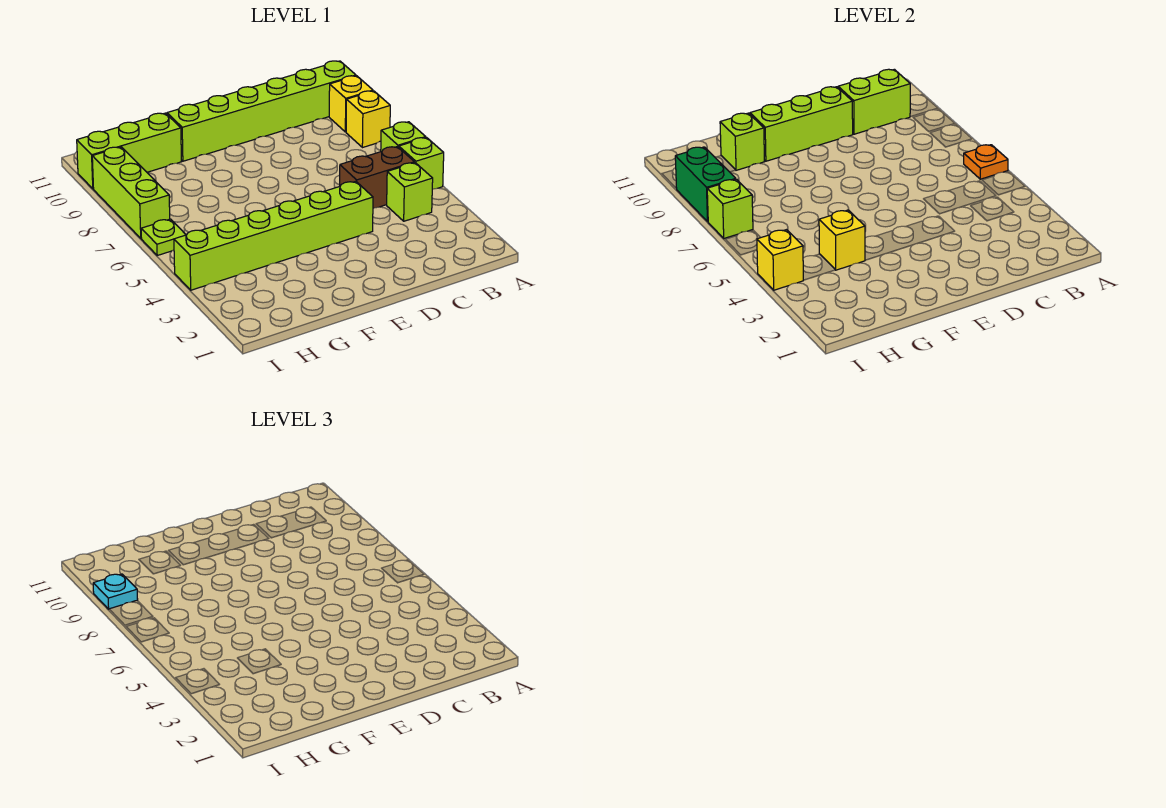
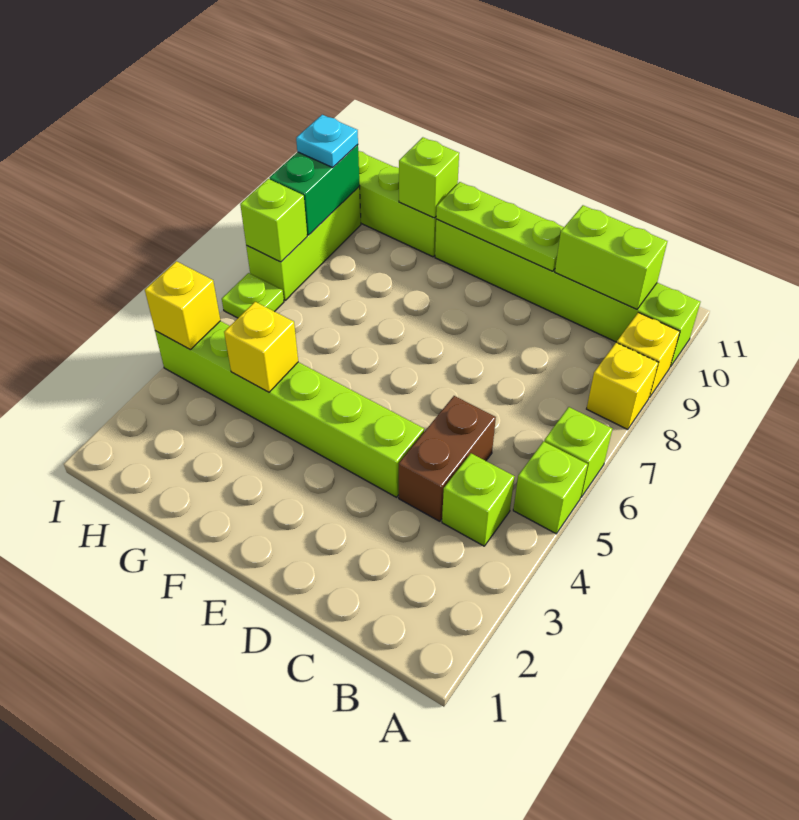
orange 1x1 plate [964,145,1008,179] -> none
brown 1x2 brick [340,147,414,208] -> brown 1x2 brick turned to [399,396,496,521]
lime 1x3 brick [750,87,853,161] -> lime 1x3 plate [436,182,564,271]

